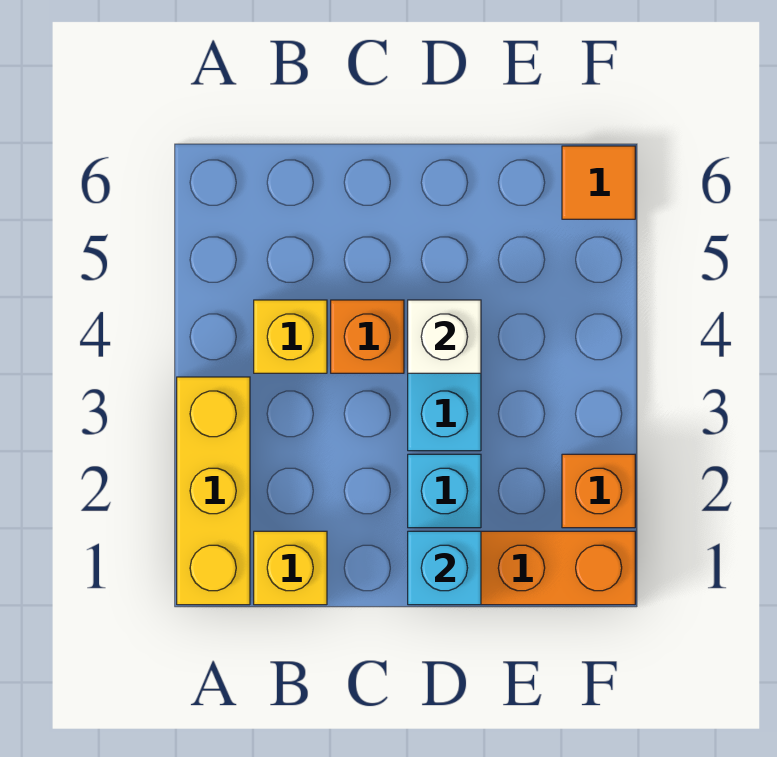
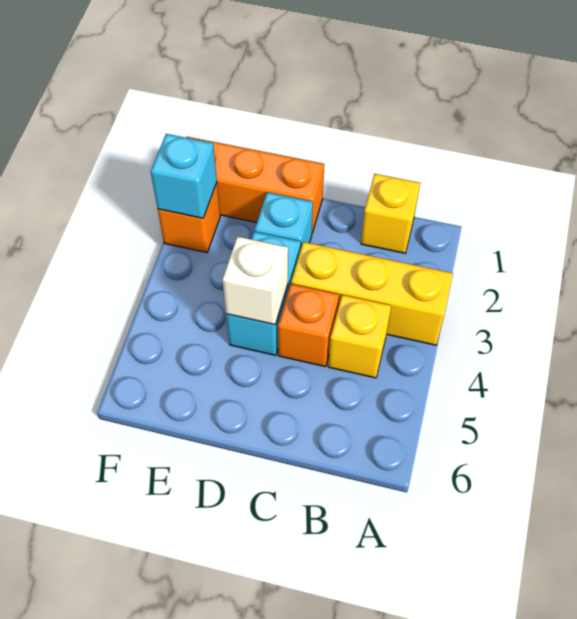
yellow 1x3 brick [177,377,250,605] -> yellow 1x3 brick turned to [291,242,453,345]
cyan 1x1 brick [408,531,481,605] -> cyan 1x1 brick moved to [151,134,217,218]
orange 1x1 tile [562,146,635,219] -> none

